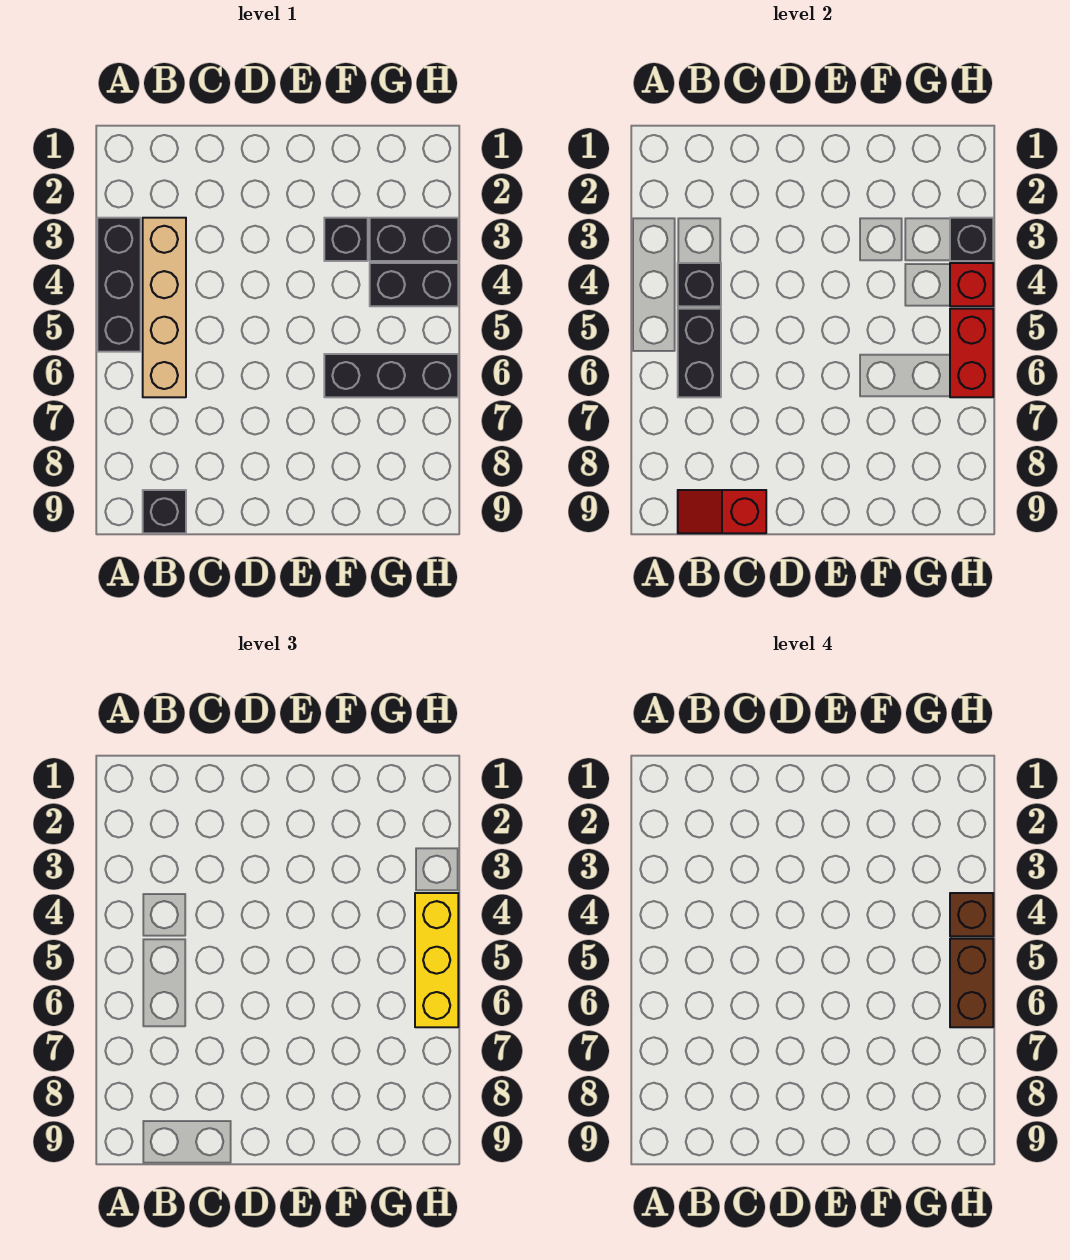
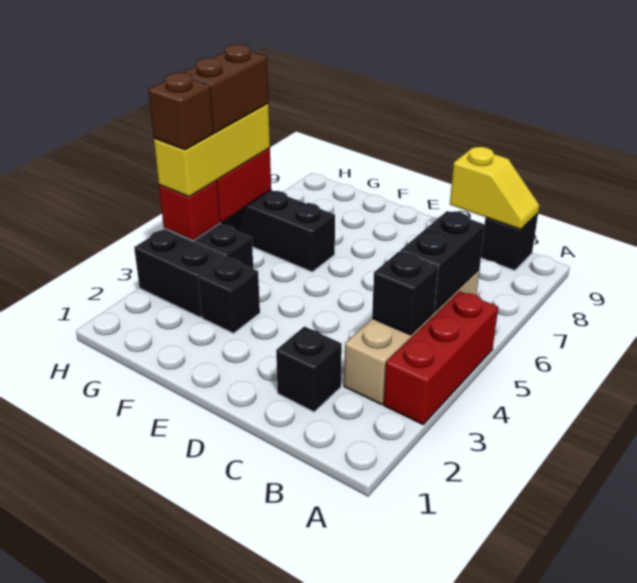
black 1x3 brick [97,218,141,352] -> red 1x3 brick [384,291,498,424]
red 1x2 slope [678,490,766,533] -> yellow 1x2 slope [450,147,539,229]
black 1x1 brick [950,218,993,261] -> black 1x1 brick moved to [276,326,342,412]

